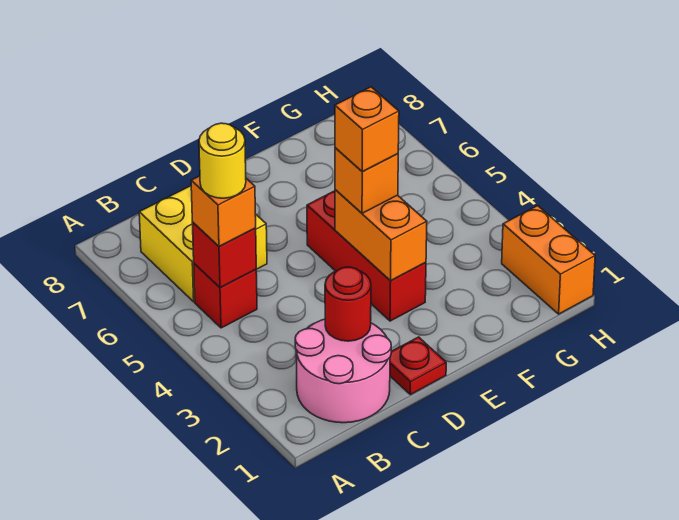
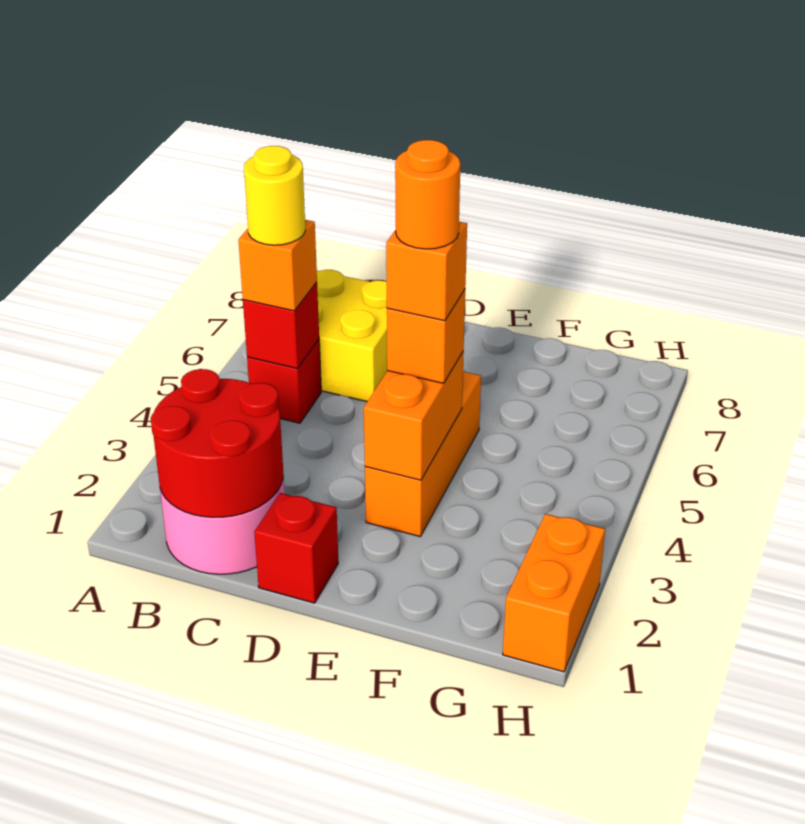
red 1x1 round brick [325,267,371,341] -> red 2x2 round brick [151,369,283,518]
red 1x1 plate [390,337,446,395] -> red 1x1 brick [254,493,338,603]
red 1x3 brick [307,191,426,321] -> orange 1x3 brick [365,371,481,537]
none -> orange 1x1 round brick [395,140,460,249]

